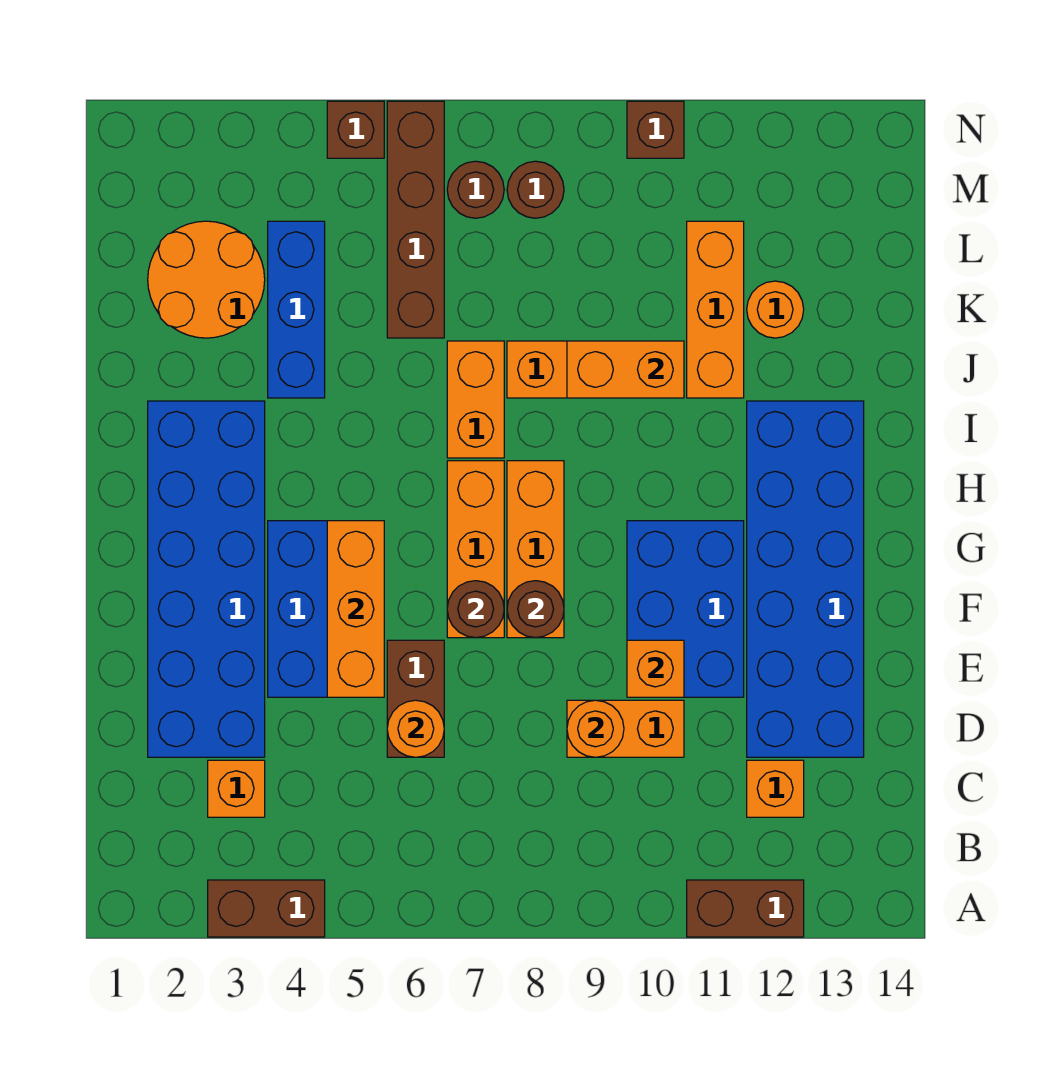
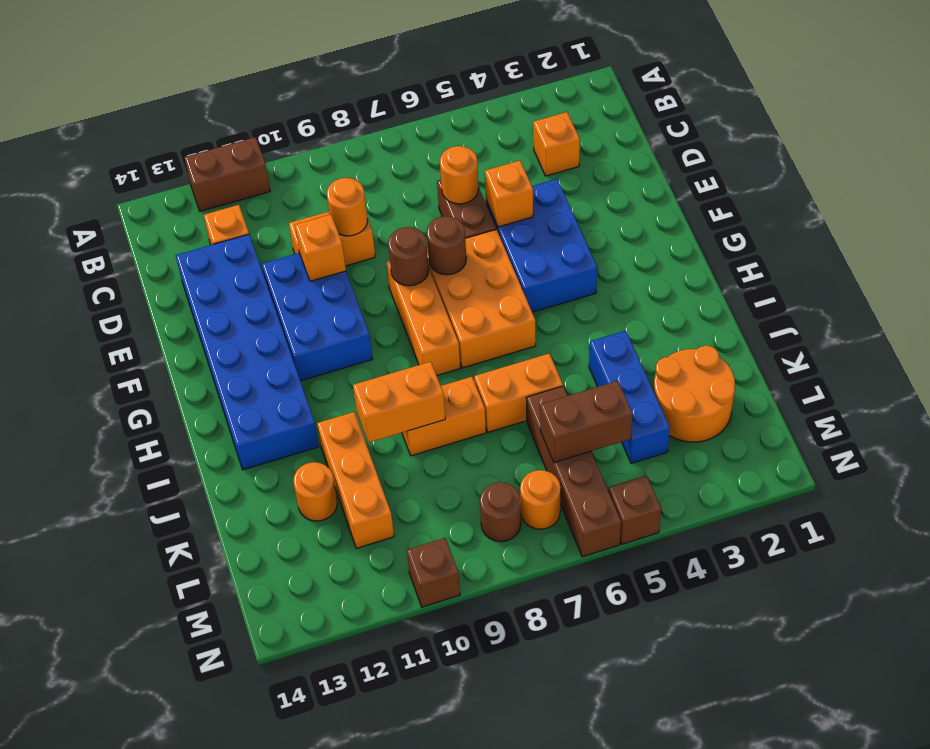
brown 1x2 brick [208,880,325,937] -> brown 1x2 brick moved to [540,381,632,462]
blue 2x6 brick [148,401,265,757] -> none
orange 1x3 brick [327,521,384,697] -> orange 1x1 brick [485,161,533,227]
orange 1x3 brick [447,461,504,638] -> orange 2x3 brick [427,229,536,368]
orange 1x2 brick [447,341,504,458] -> orange 1x2 brick turned to [474,354,563,432]
brown 1x1 round brick [447,161,504,218] -> orange 1x1 round brick [520,470,561,529]

